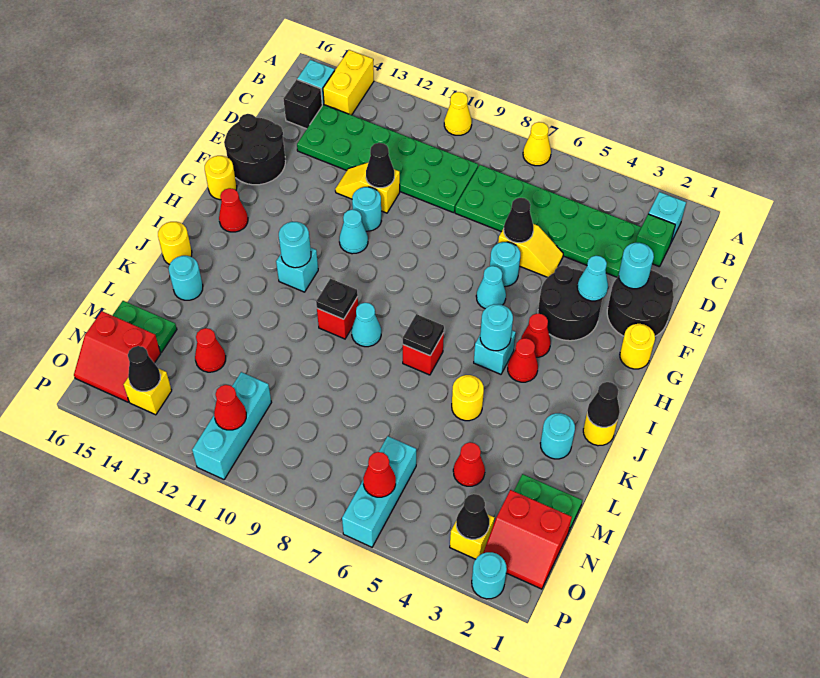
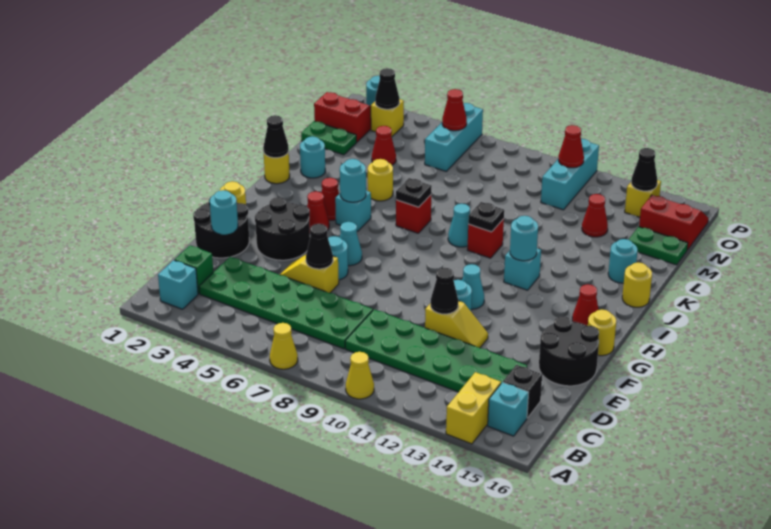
cyan 1x1 cone [577,256,608,301] -> none

